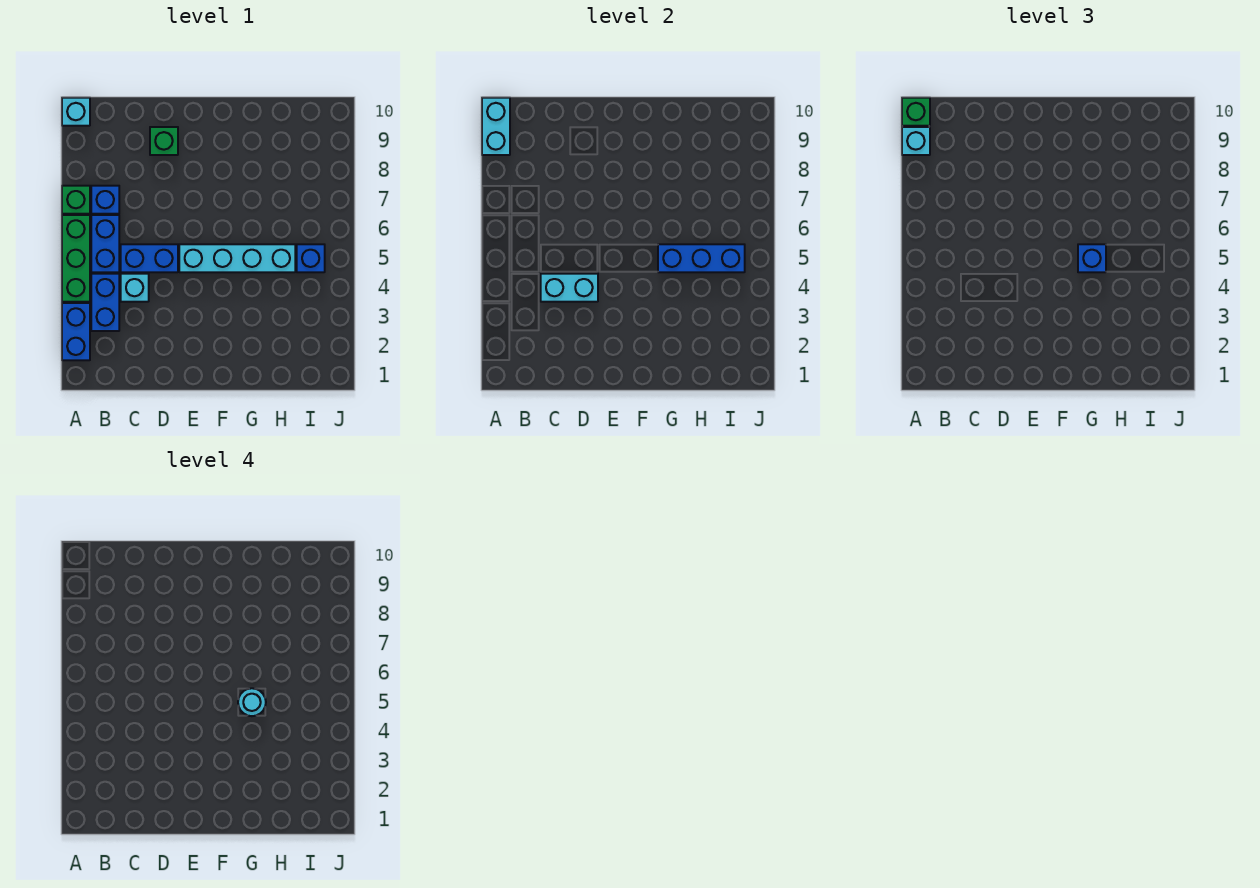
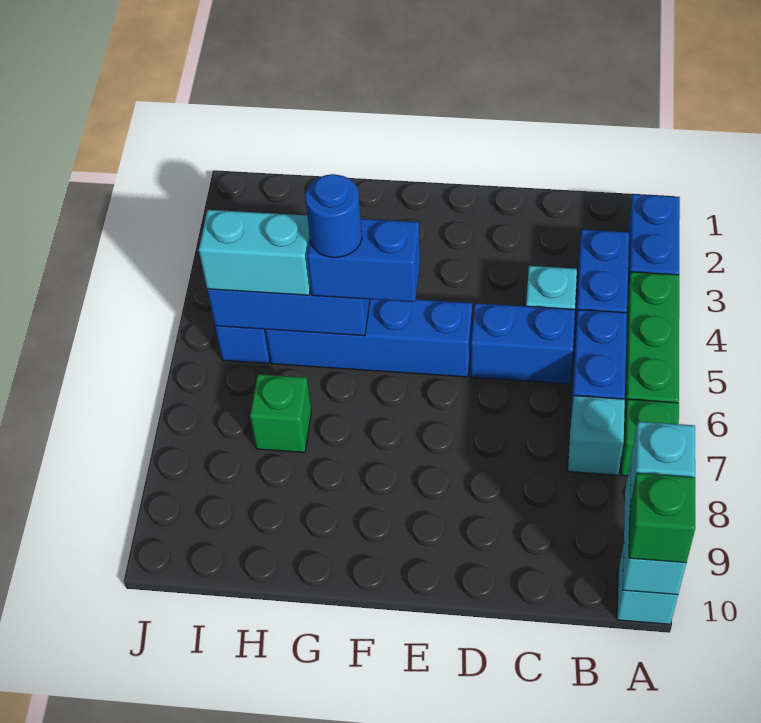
blue 1x1 brick [91,186,119,214] -> cyan 1x1 brick [568,396,625,475]
cyan 1x2 brick [541,274,598,302] -> cyan 1x2 brick moved to [199,210,311,295]
green 1x1 brick [150,127,178,155] -> green 1x1 brick moved to [250,374,311,453]
cyan 1x4 brick [179,244,295,272] -> blue 1x4 brick [266,299,472,377]
blue 1x1 brick [1078,244,1106,272] -> blue 1x2 brick [307,219,420,302]
cyan 1x1 round brick [238,688,266,716] -> blue 1x1 round brick [305,174,362,258]

